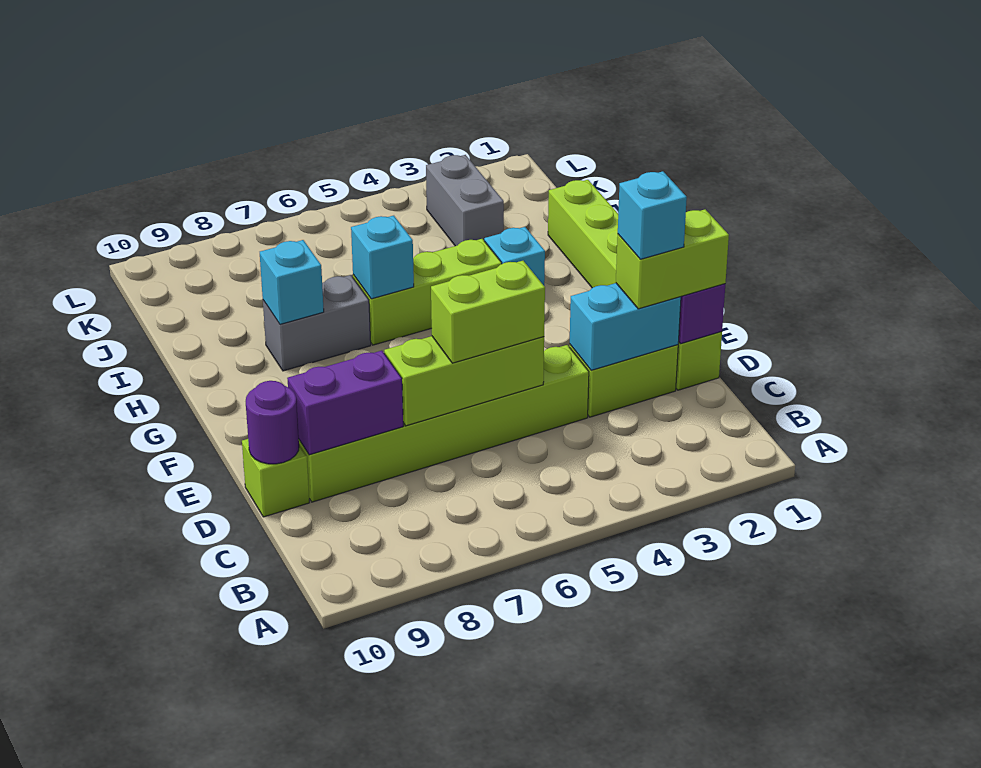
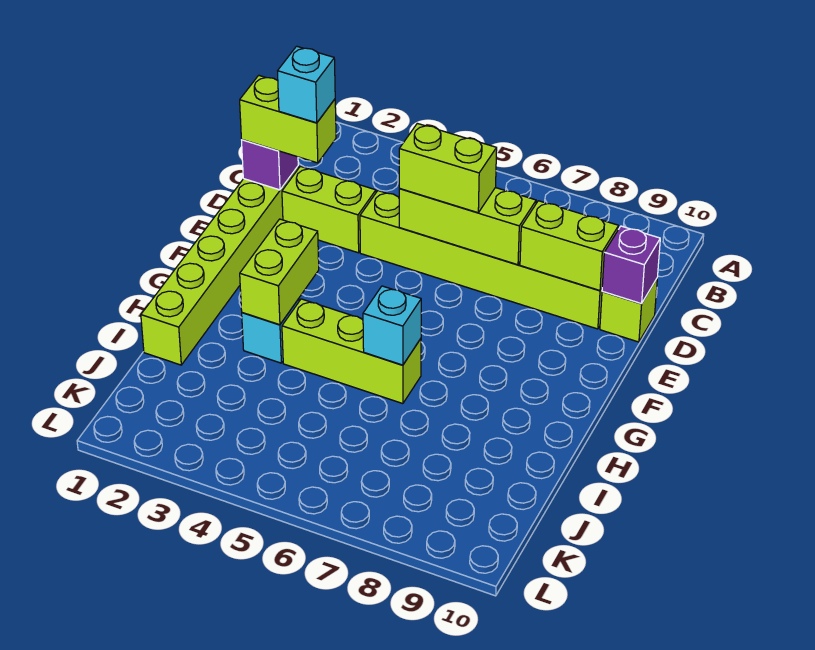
cyan 1x2 brick [570,283,681,370] -> none
purple 1x2 brick [287,351,403,455] -> lime 1x2 brick [520,201,619,290]
purple 1x1 round brick [246,381,299,464] -> purple 1x1 brick [602,226,660,304]
none -> lime 1x2 brick [240,219,319,325]
grey 1x2 brick [263,275,371,371] -> none
cyan 1x1 brick [260,240,324,324] -> none
grey 1x2 brick [426,155,504,246] -> none

